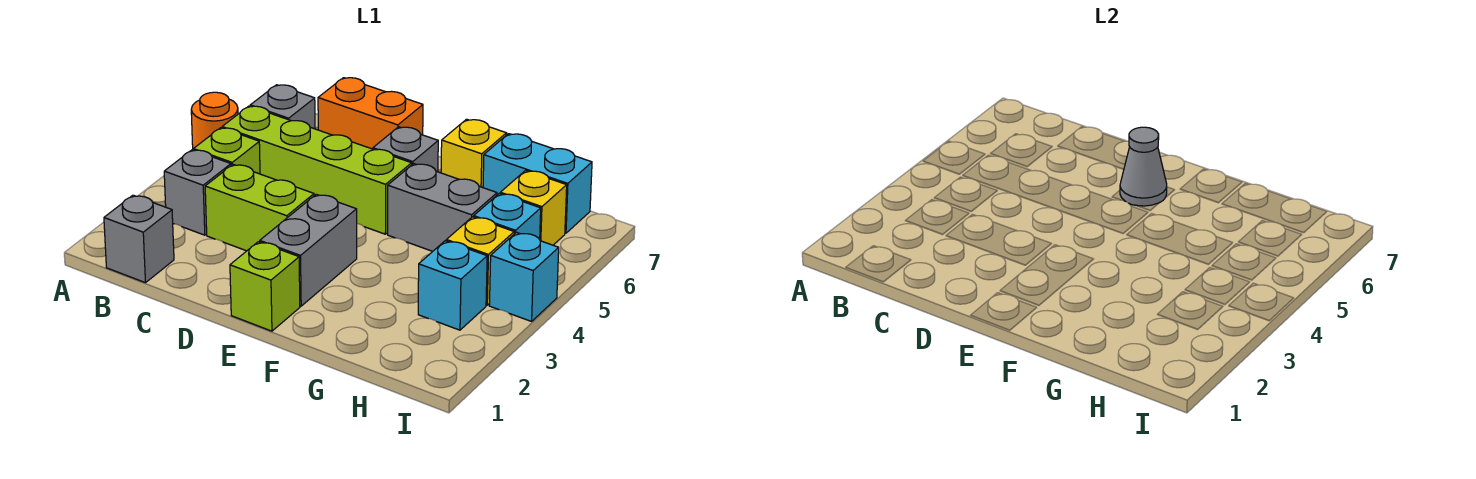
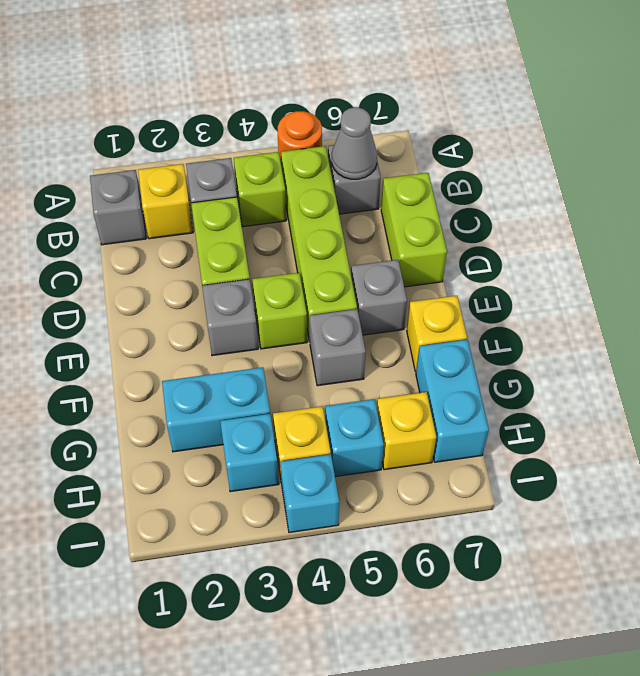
none -> yellow 1x1 brick [138,164,193,239]
orange 1x2 brick [318,78,423,149] -> lime 1x2 brick [381,173,447,287]
lime 1x1 brick [230,242,300,331] -> lime 1x1 brick moved to [252,273,307,349]
grey 1x2 brick [260,194,357,306] -> grey 1x1 brick [202,279,258,356]
grey 1x1 cone [1120,127,1167,206] -> grey 1x1 cone moved to [332,107,377,179]
grey 1x2 brick [388,164,497,251] -> grey 1x1 brick [310,309,366,386]
none -> cyan 1x2 brick [162,367,270,452]

